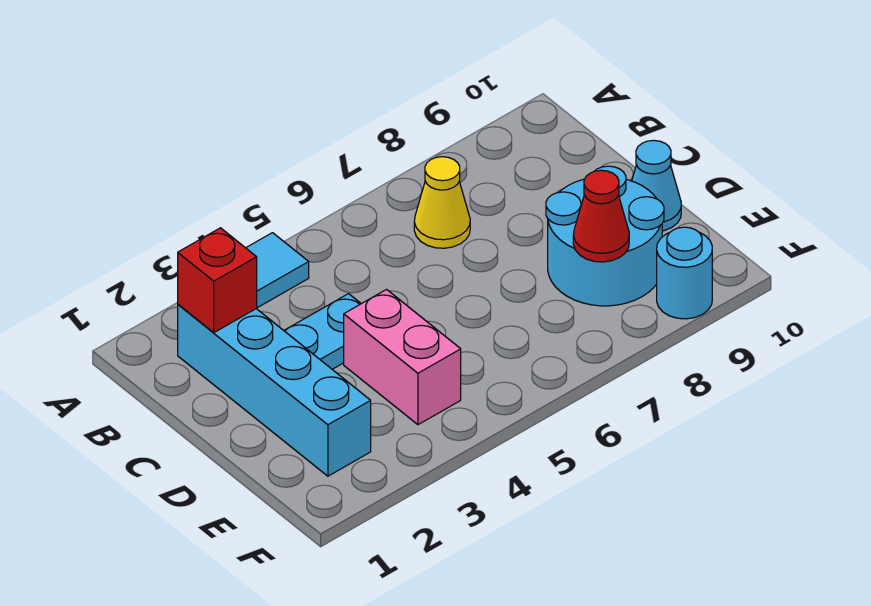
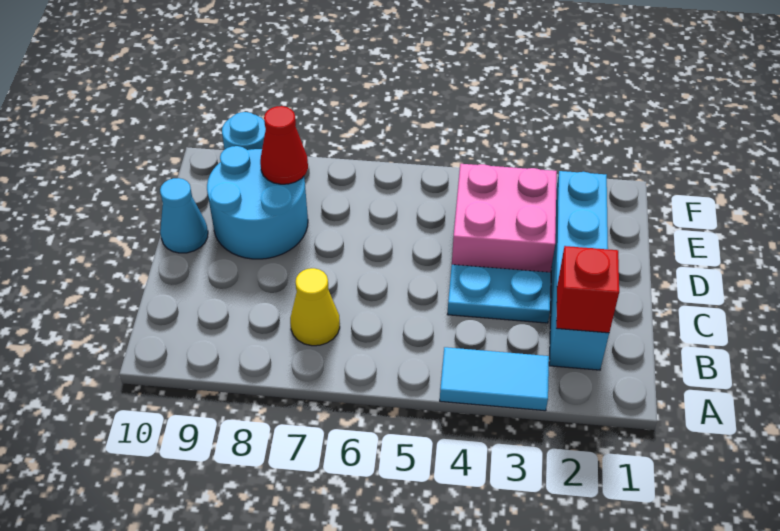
pink 1x2 brick [344,290,461,425] -> pink 2x2 brick [452,164,557,272]

